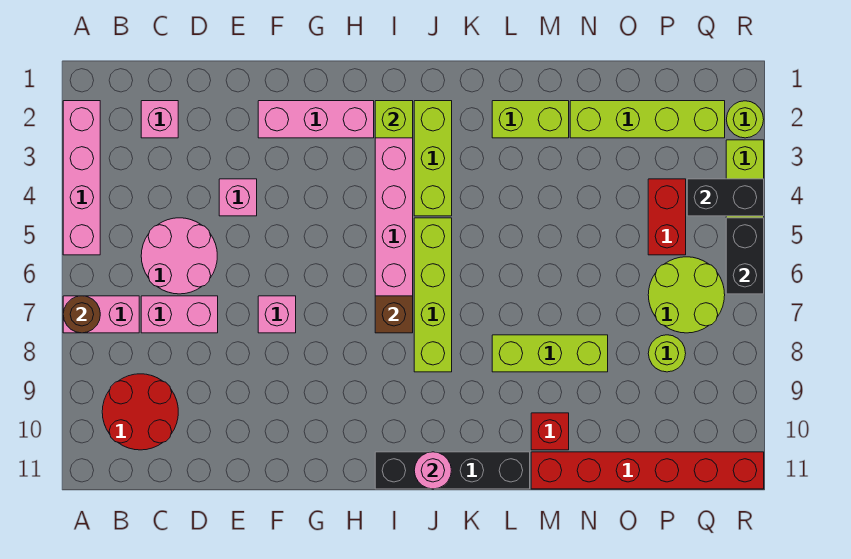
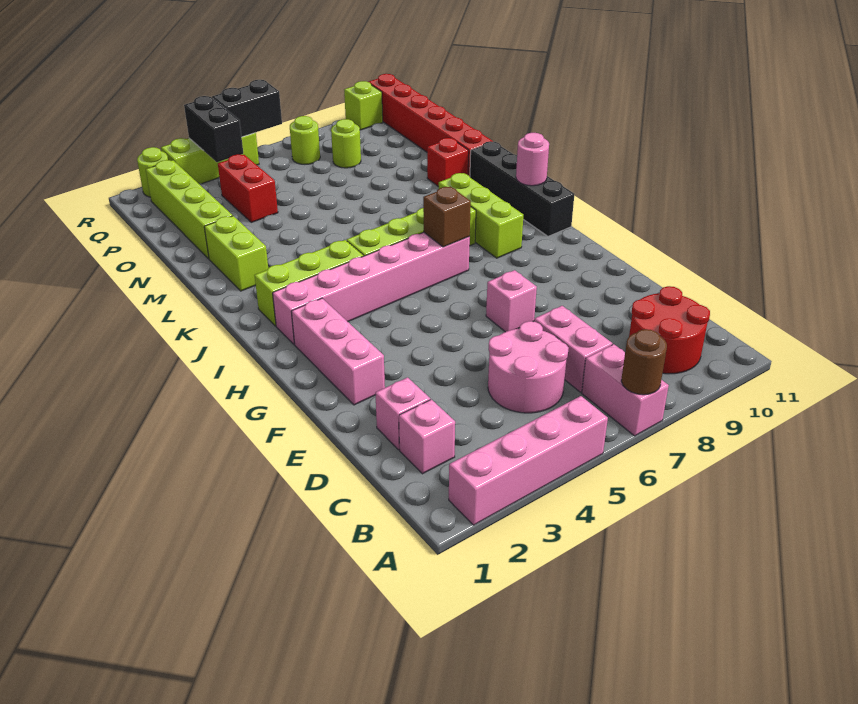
pink 1x1 brick [219,179,257,216] -> pink 1x1 brick moved to [375,377,430,450]
lime 1x1 brick [375,101,413,138] -> lime 1x1 brick moved to [344,81,383,130]
lime 1x3 brick [492,335,608,372] -> lime 1x3 brick moved to [439,173,523,258]
red 1x2 brick [648,179,686,255] -> red 1x2 brick turned to [218,154,278,222]
lime 2x2 round brick [648,257,725,333] -> lime 1x1 round brick [290,116,320,164]

